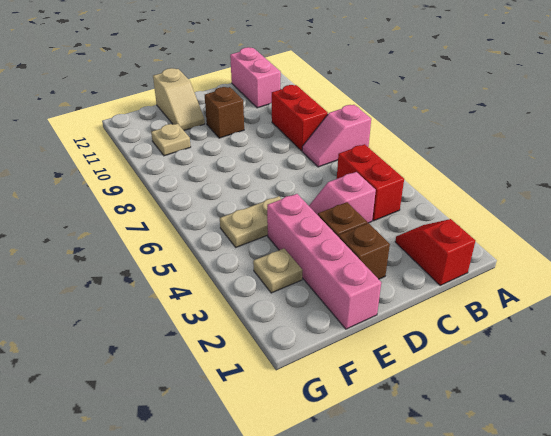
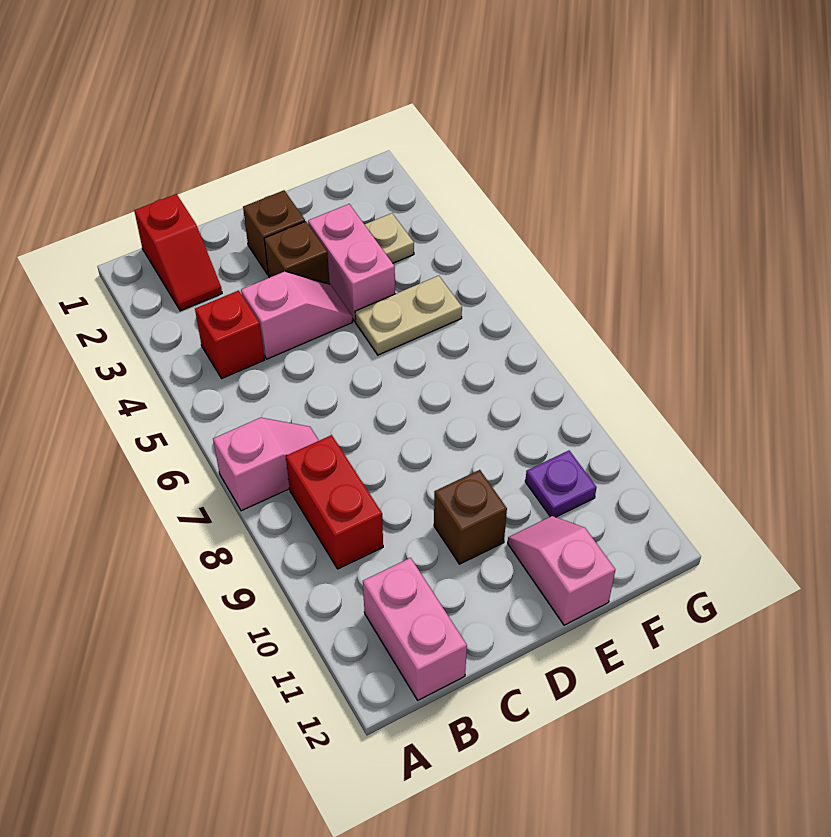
red 1x2 brick [337,144,404,221] -> red 1x1 brick [195,291,264,378]
pink 1x4 brick [267,194,381,329] -> pink 1x2 brick [308,204,395,321]
tan 1x2 slope [153,68,205,130] -> pink 1x2 slope [508,516,615,625]
tan 1x1 plate [151,124,191,156] -> purple 1x1 plate [525,451,597,517]

